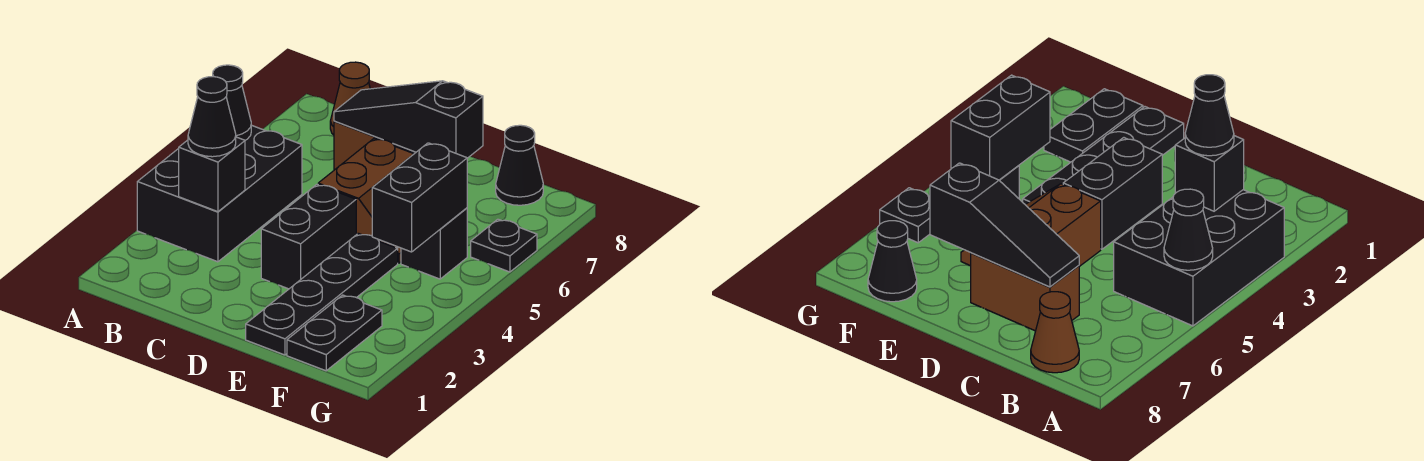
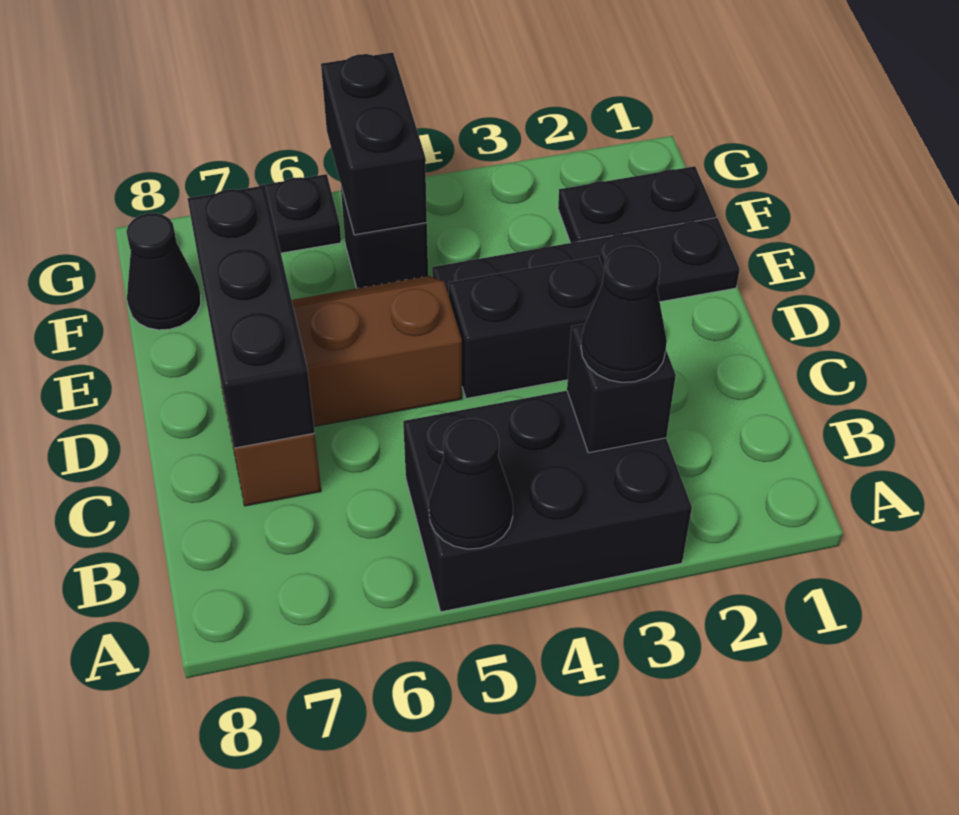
brown 1x1 cone [330,62,370,135] -> none
black 1x3 slope [334,81,483,158] -> black 1x3 brick [187,185,315,448]
black 1x2 brick [372,143,467,252] -> black 1x2 brick turned to [321,52,427,235]

